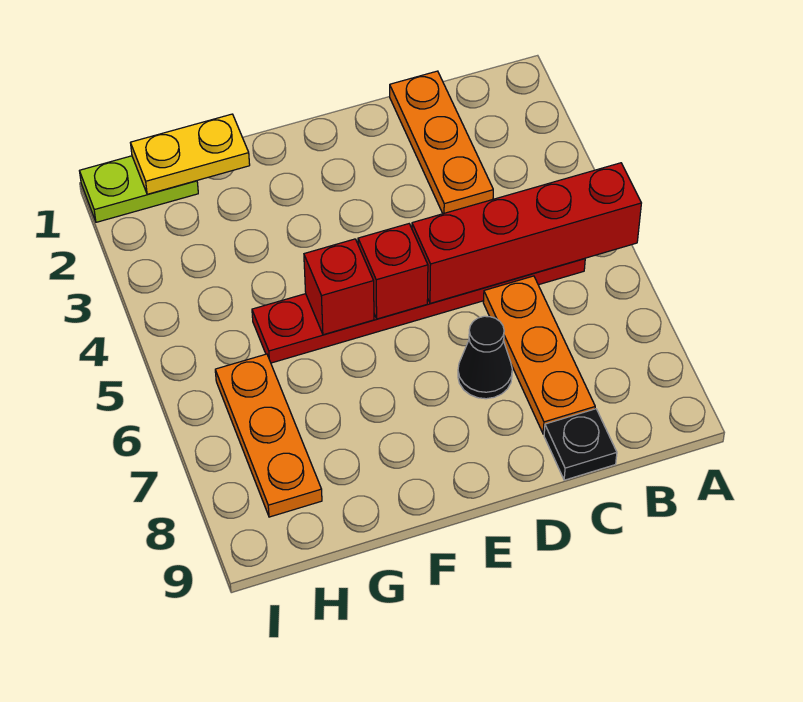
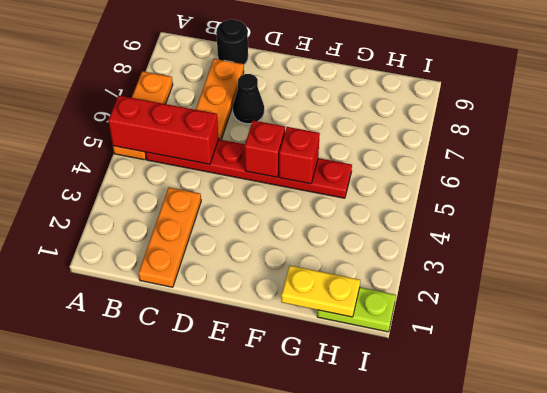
red 1x4 brick [412,163,641,304] -> red 1x3 brick [108,95,219,164]
black 1x1 plate [544,409,617,480] -> black 1x1 round brick [216,19,248,65]
orange 1x3 plate [215,354,322,517] -> orange 1x3 plate moved to [113,71,173,160]

